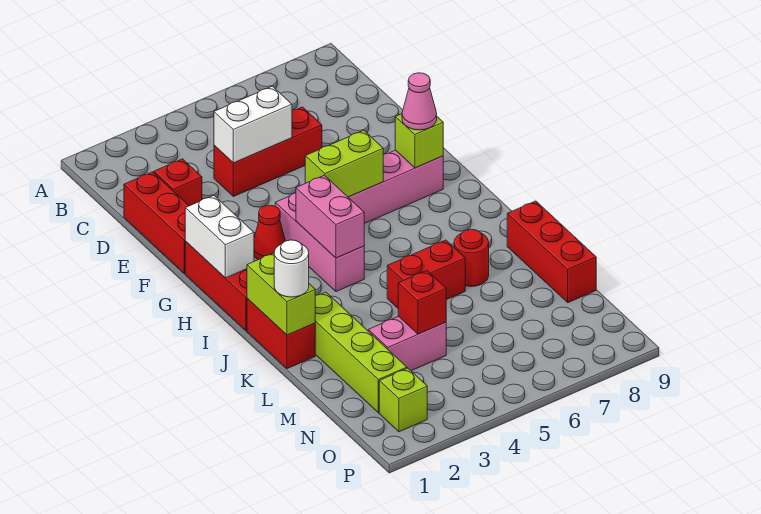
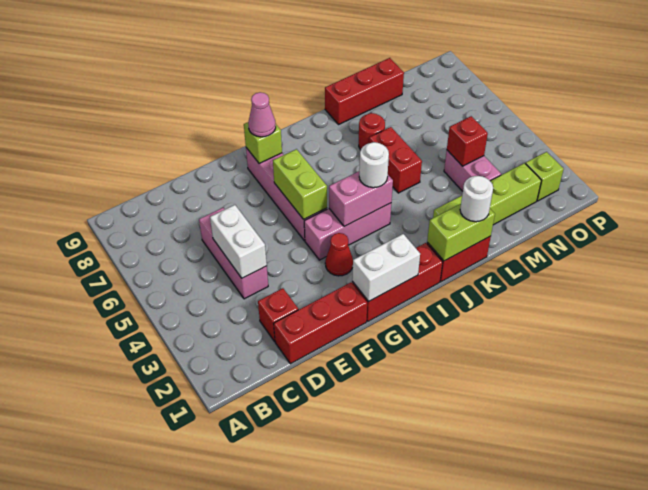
red 1x3 brick [214,107,322,196] -> pink 1x3 brick [199,208,268,299]
none -> white 1x1 round brick [359,142,389,188]

